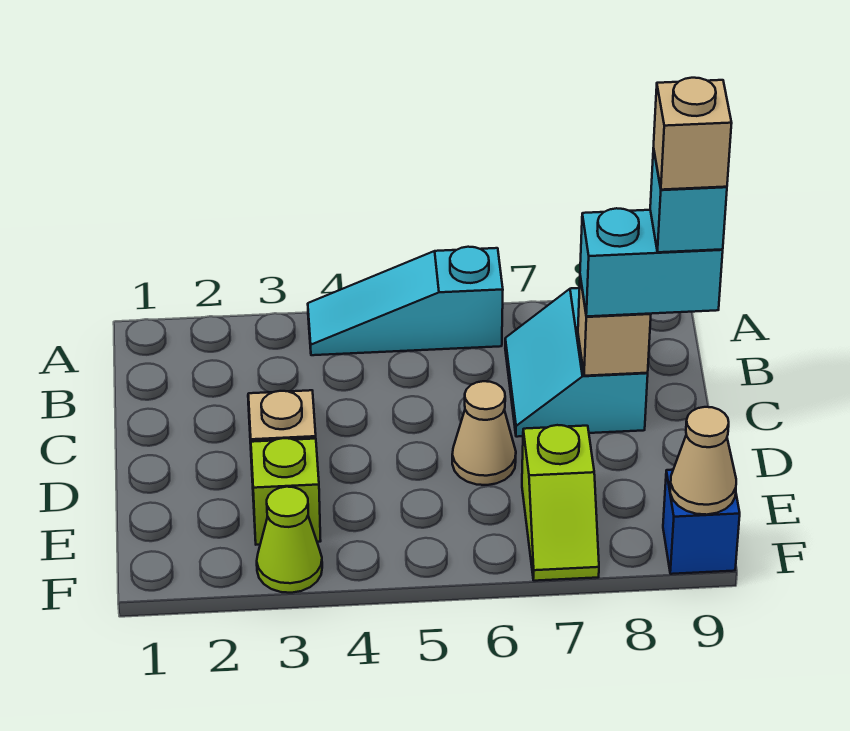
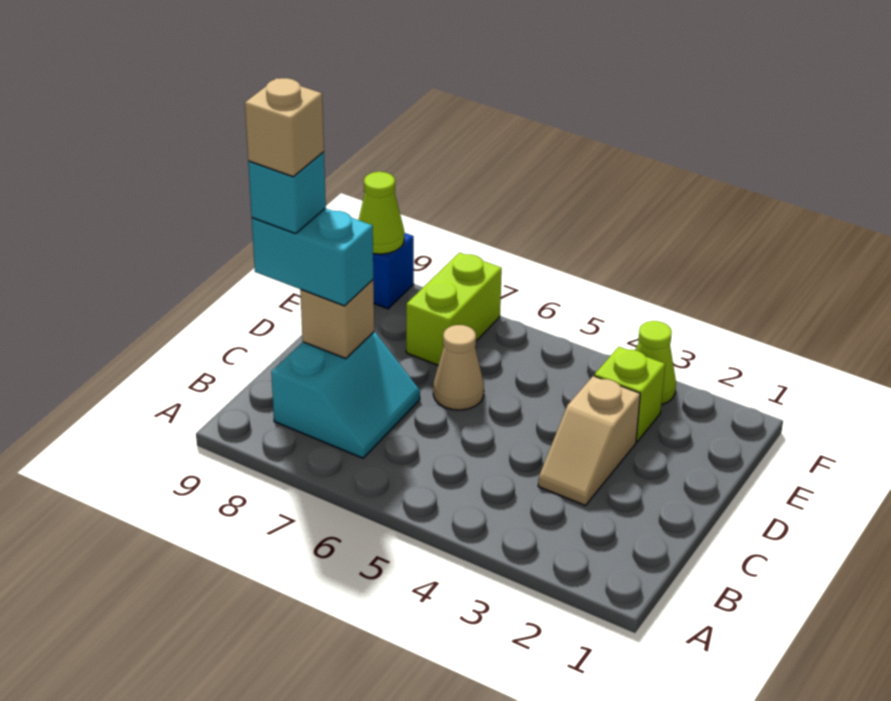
cyan 1x3 slope [308,247,503,355] -> none
lime 1x2 slope [522,425,599,581] -> lime 1x2 brick [406,253,502,365]
tan 1x1 cone [670,407,736,515] -> lime 1x1 cone [359,172,404,254]

